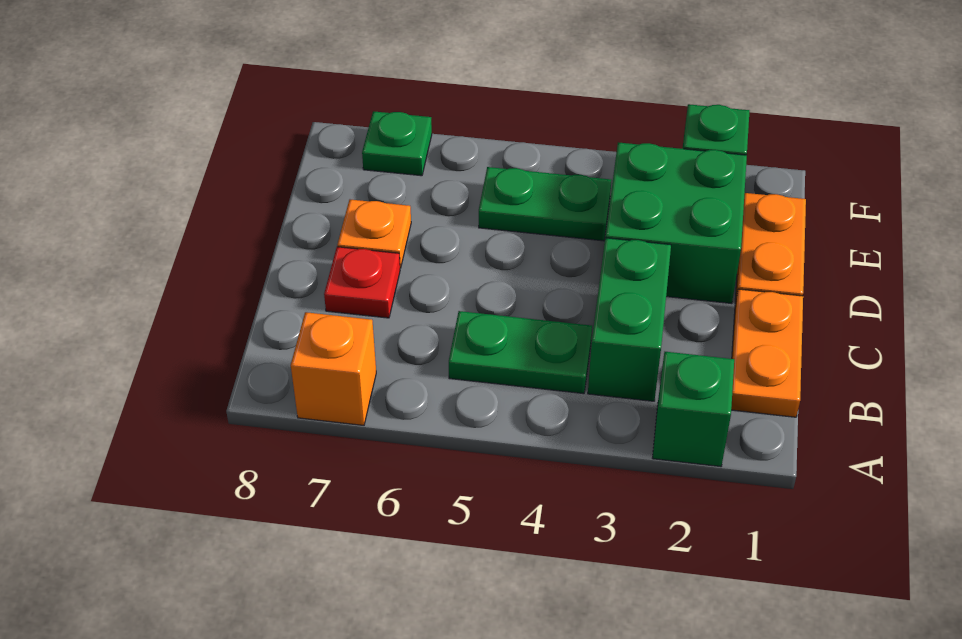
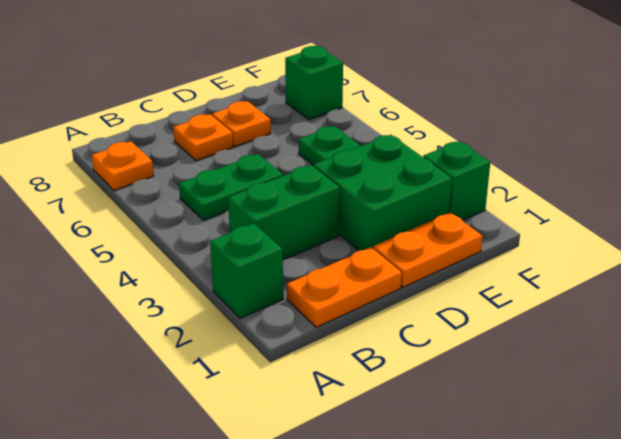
orange 1x1 brick [291,312,376,425] -> orange 1x1 plate [92,142,154,190]
green 1x2 plate [449,311,592,394] -> green 1x2 plate turned to [179,154,283,220]
red 1x1 plate [324,247,400,318] -> orange 1x1 plate [173,114,233,161]
green 1x1 plate [362,111,432,176] -> green 1x1 brick [285,46,343,120]

